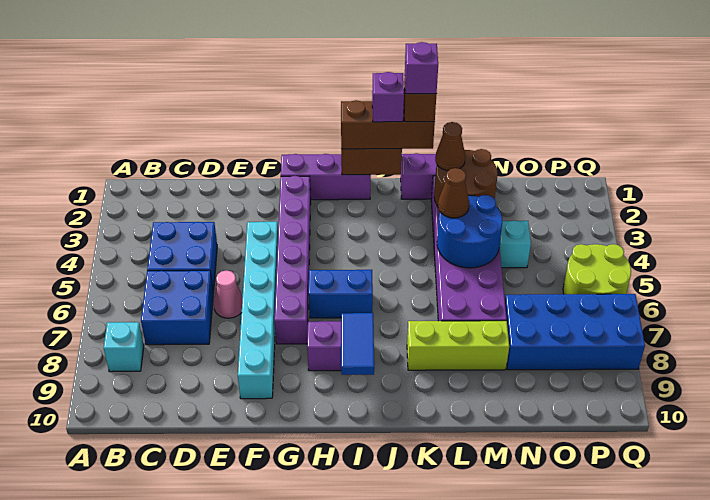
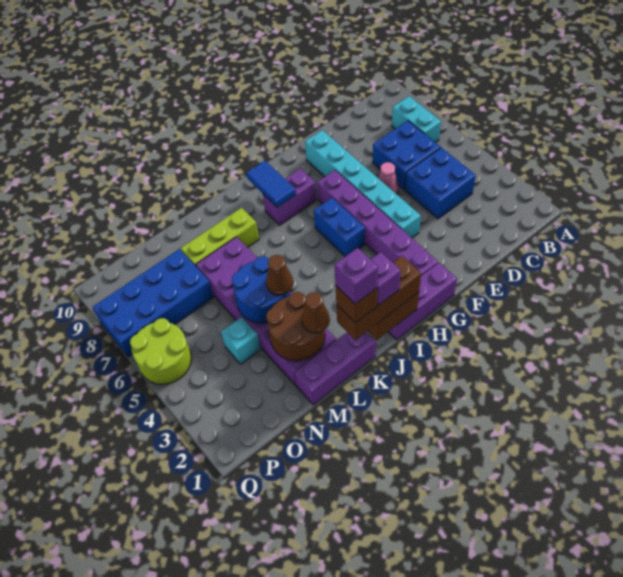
cyan 1x1 brick [104,322,144,372] -> cyan 1x2 brick [392,96,441,143]
blue 1x2 brick [309,270,373,318] -> blue 1x2 brick turned to [314,198,365,256]

